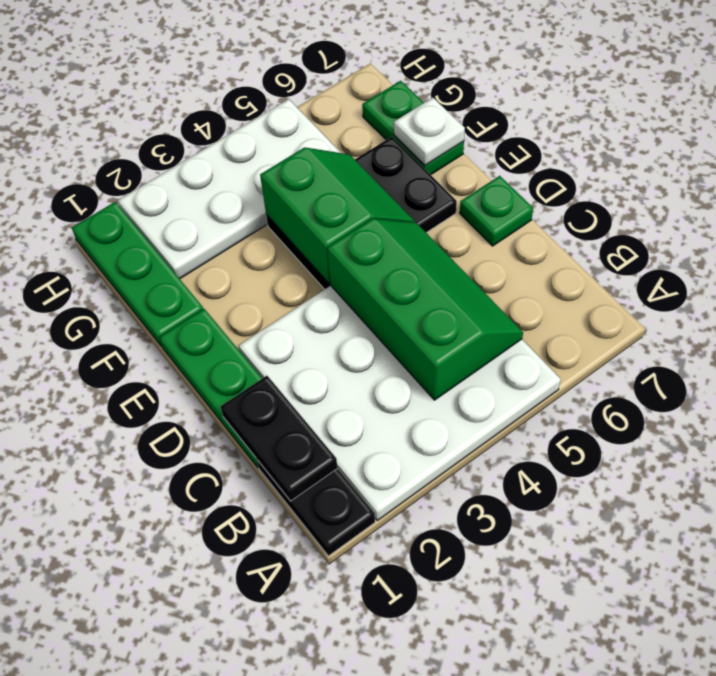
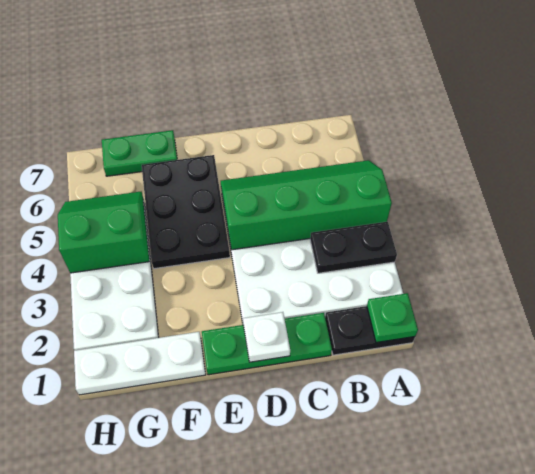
black 1x2 plate [221,376,337,501] -> black 1x2 plate moved to [310,222,397,273]
green 2x3 slope [327,219,523,400] -> green 2x4 slope [221,160,392,250]
green 1x1 plate [460,176,533,246] -> green 1x1 plate moved to [367,293,418,343]
green 2x2 slope [260,147,415,283] -> green 2x2 slope moved to [58,192,149,273]
green 1x3 plate [72,202,203,346] -> white 1x3 plate [74,332,206,395]
white 1x1 plate [394,98,465,165] -> white 1x1 plate moved to [243,312,290,362]

